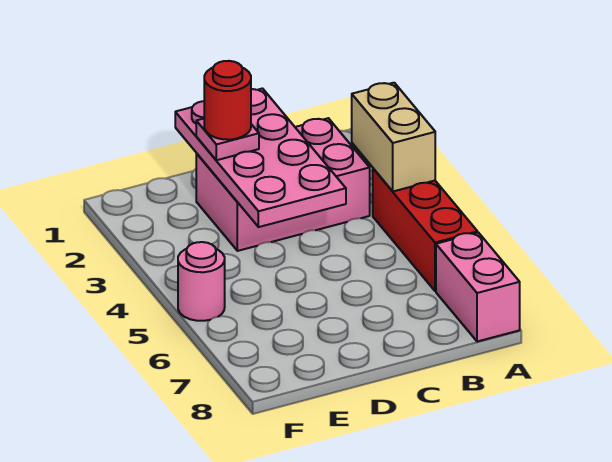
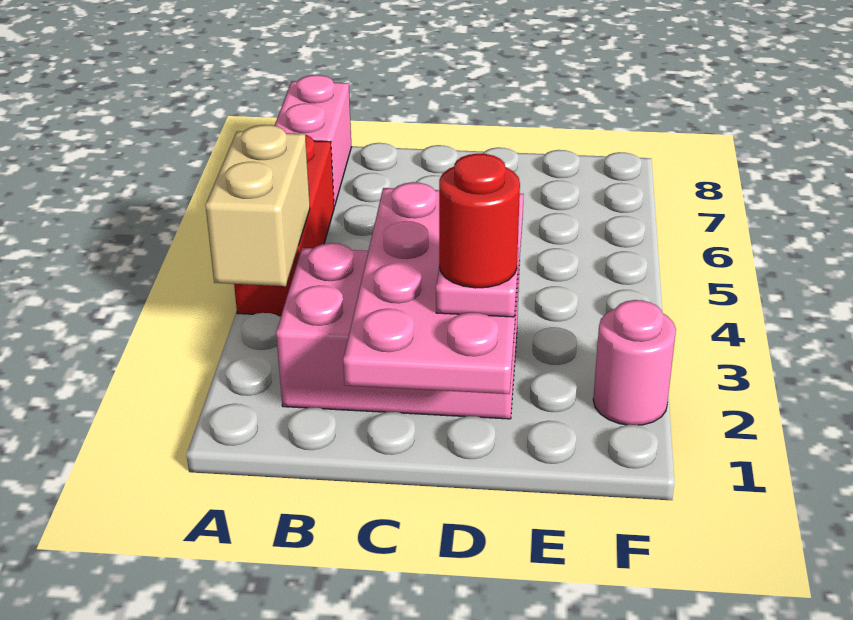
pink 1x1 round brick [178,242,225,321] -> pink 1x1 round brick moved to [593,300,676,425]

